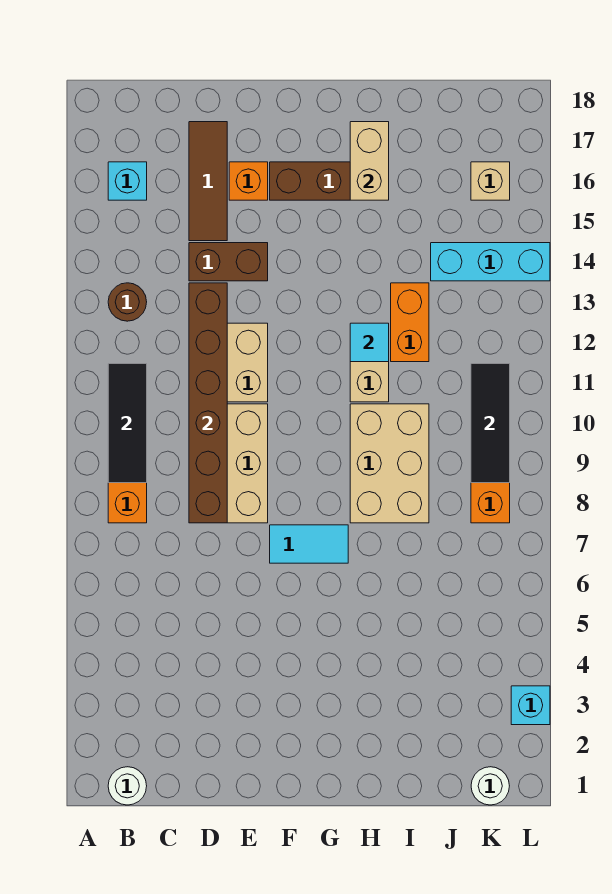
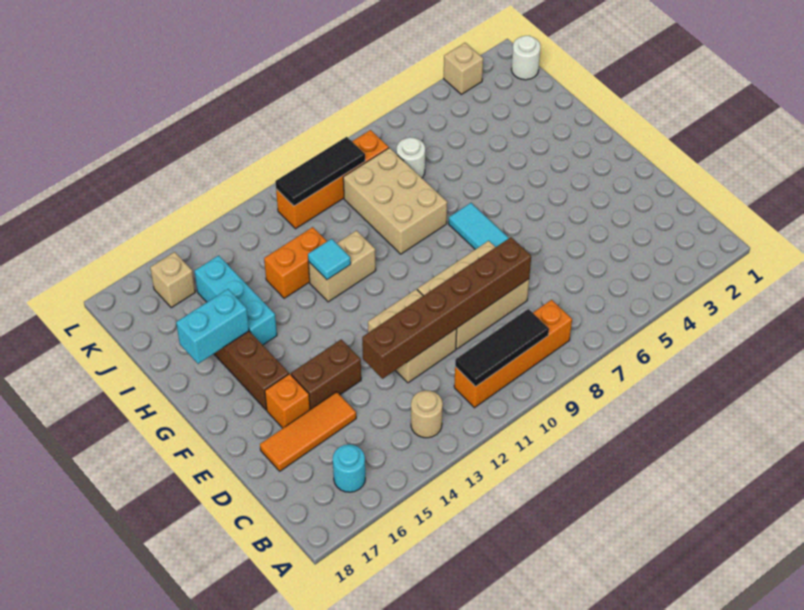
white 1x1 round brick [108,767,147,805] -> white 1x1 round brick moved to [397,137,425,178]
brown 1x1 round brick [108,283,147,321] -> tan 1x1 round brick [411,390,443,438]
cyan 1x1 brick [108,162,147,200] -> cyan 1x1 round brick [333,444,365,492]
brown 1x2 brick [189,243,268,281] -> brown 1x2 brick turned to [291,339,361,410]
brown 1x3 tile [189,122,227,241] -> orange 1x3 tile [260,392,356,471]
tan 2x3 brick [350,404,429,523] -> tan 2x3 brick turned to [343,148,447,254]
tan 1x2 brick [350,122,389,200] -> cyan 1x2 brick [176,289,249,364]
cyan 1x3 brick [431,243,550,281] -> cyan 1x3 brick moved to [194,255,277,345]
cyan 1x1 brick [511,686,550,725] -> tan 1x1 brick [444,43,483,94]

